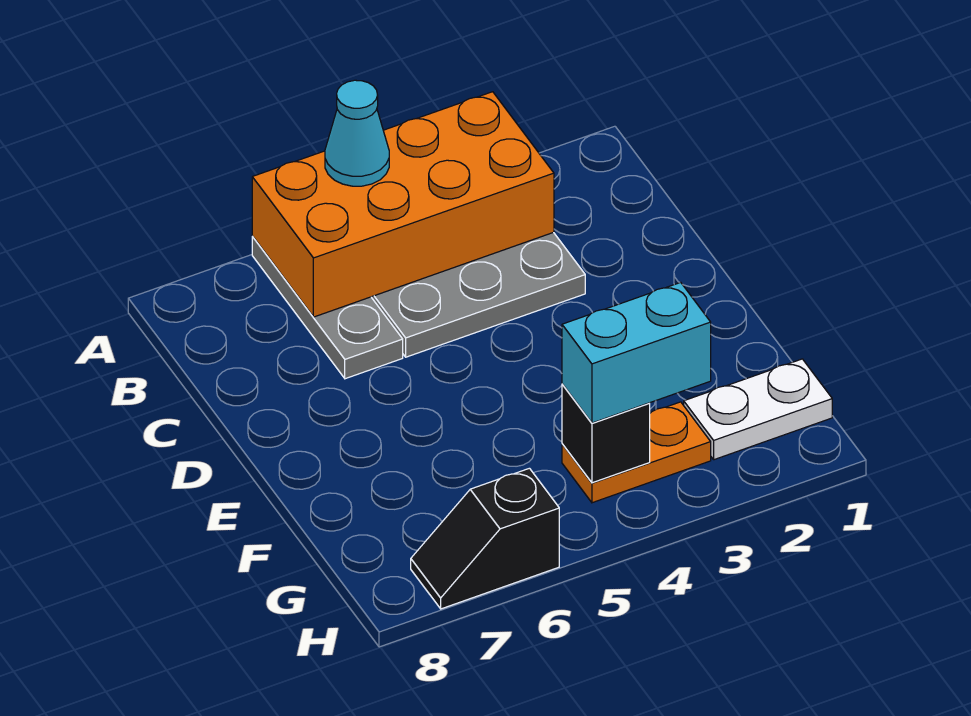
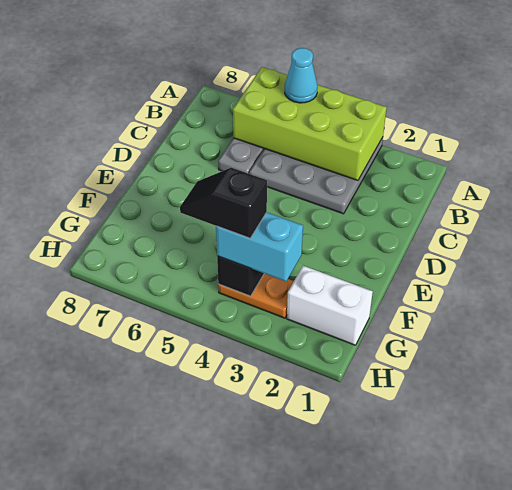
orange 2x4 brick [252,92,554,317] -> lime 2x4 brick [233,67,387,180]
white 1x2 plate [684,359,832,460] -> white 1x2 brick [287,266,373,345]
black 1x2 slope [411,468,559,609] -> black 1x2 slope moved to [180,168,267,238]

